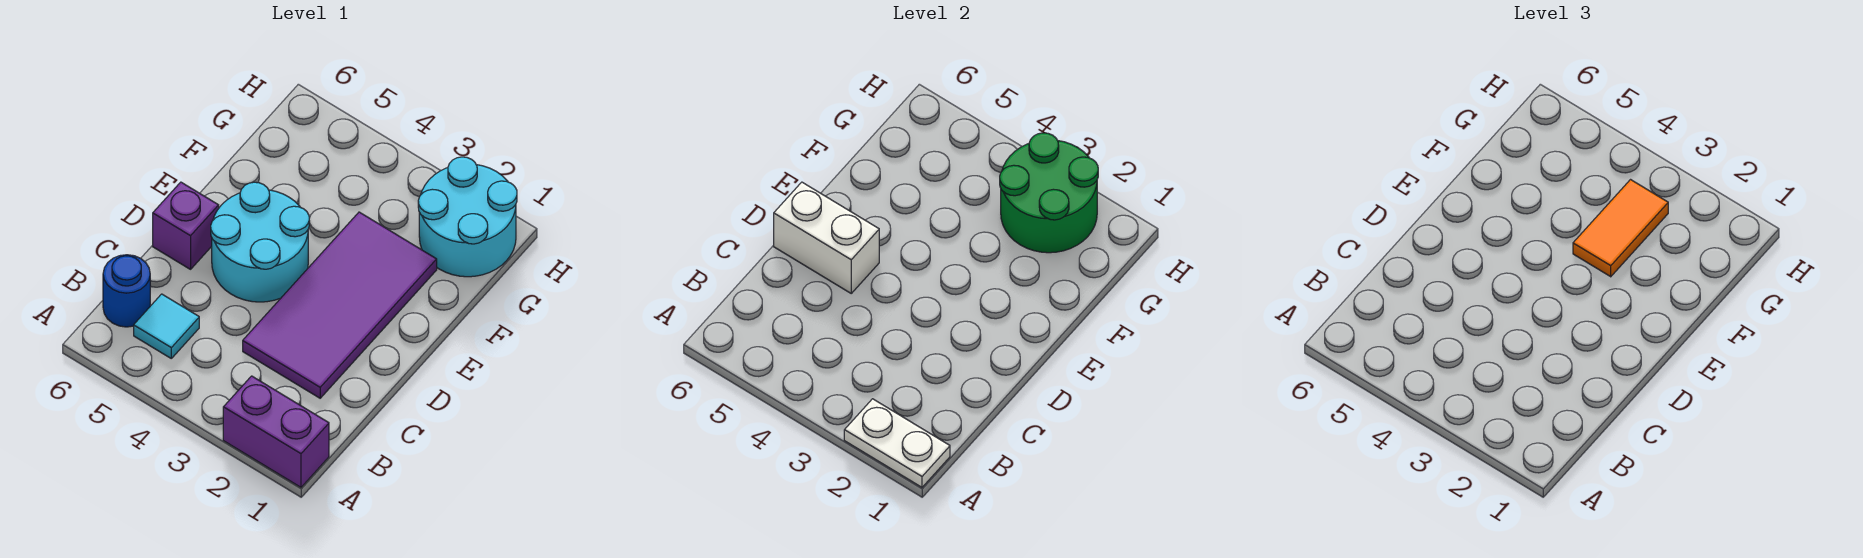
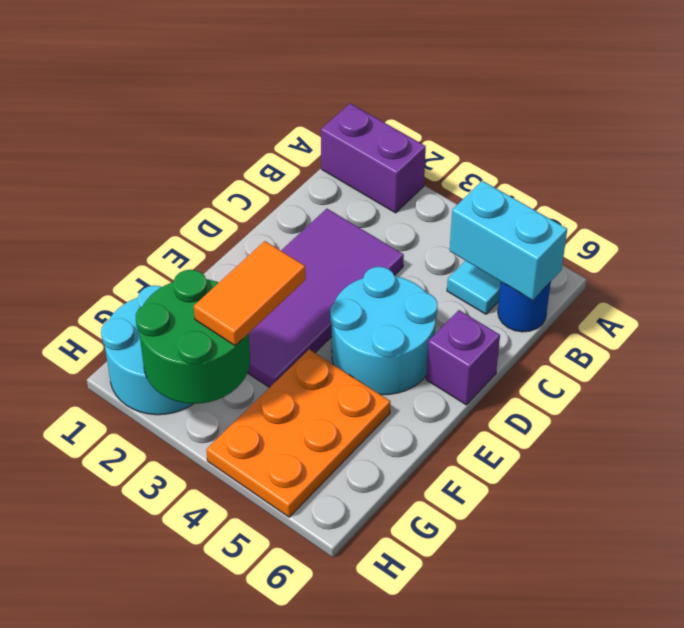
white 1x2 plate [844,399,950,487] -> none
none -> cyan 1x2 brick [450,181,567,300]
white 1x2 brick [774,182,879,293] -> none
none -> orange 2x3 plate [206,349,391,517]

